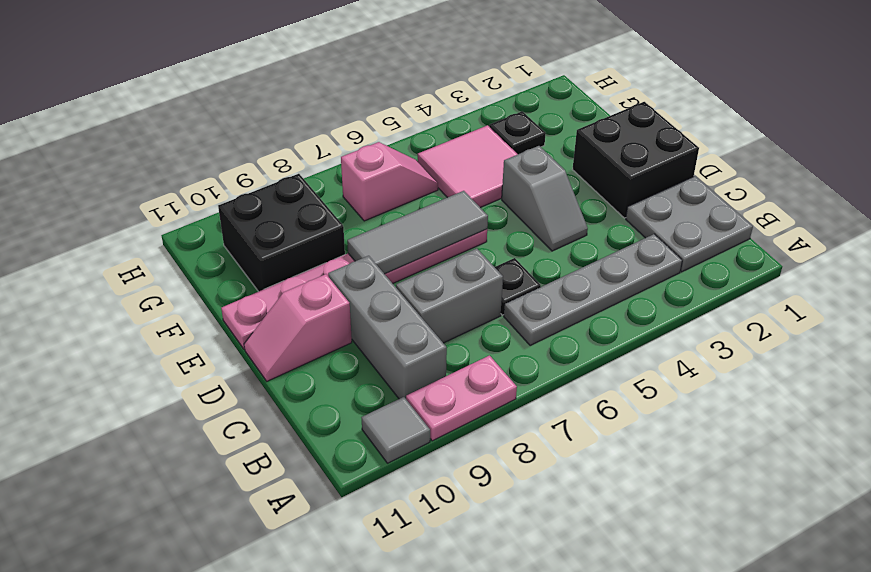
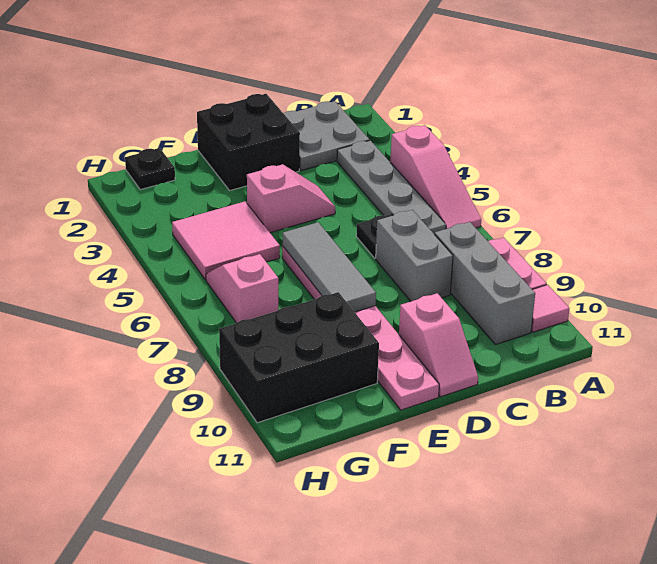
none -> pink 1x3 slope [390,125,481,229]
grey 1x1 tile [361,397,430,463] -> pink 1x1 tile [531,285,569,332]
grey 1x3 brick [328,256,447,399] -> grey 1x3 brick turned to [435,222,535,345]
grey 1x2 slope [502,146,588,251] -> pink 1x2 slope [247,164,335,233]
black 2x2 brick [218,174,345,292] -> black 2x3 brick [219,292,379,423]
black 1x1 plate [489,111,546,154] -> black 1x1 plate moved to [125,148,175,190]

